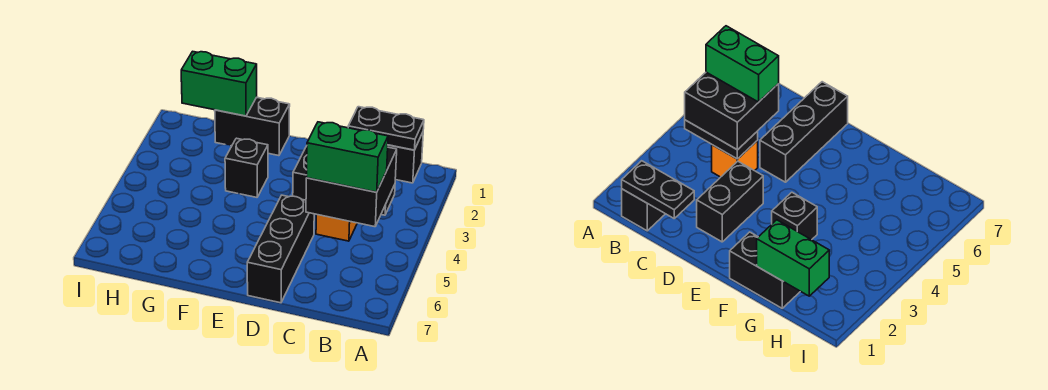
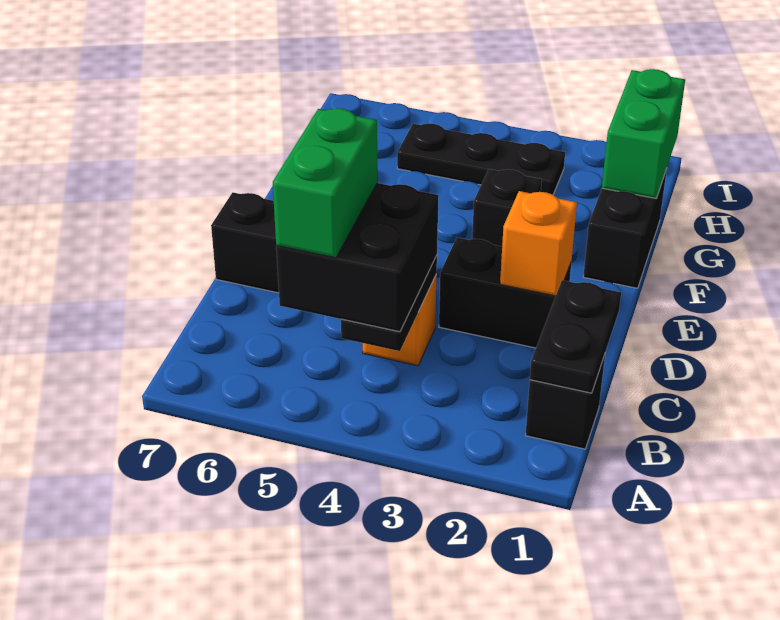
none -> orange 1x1 brick [500,191,577,296]
none -> black 1x3 plate [397,123,565,194]

